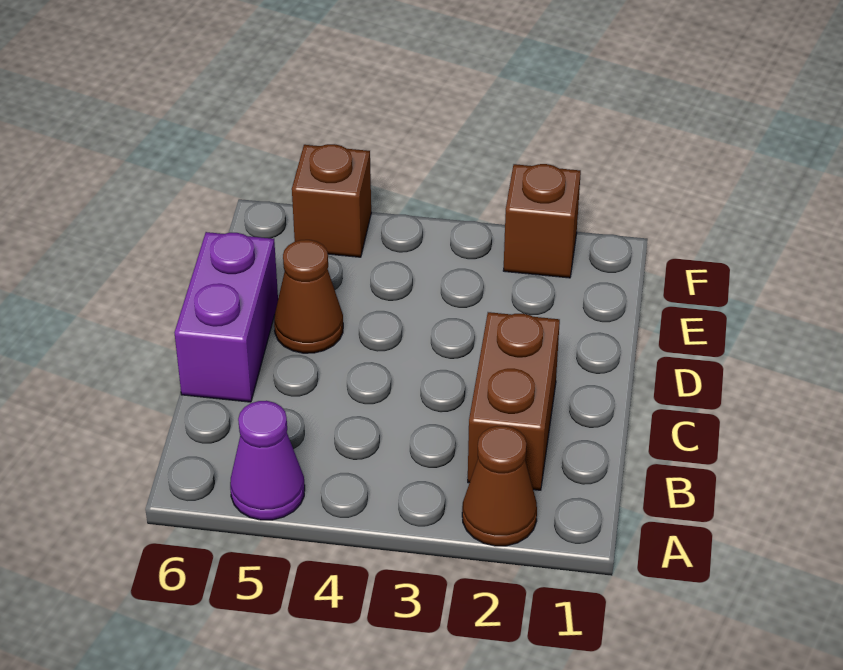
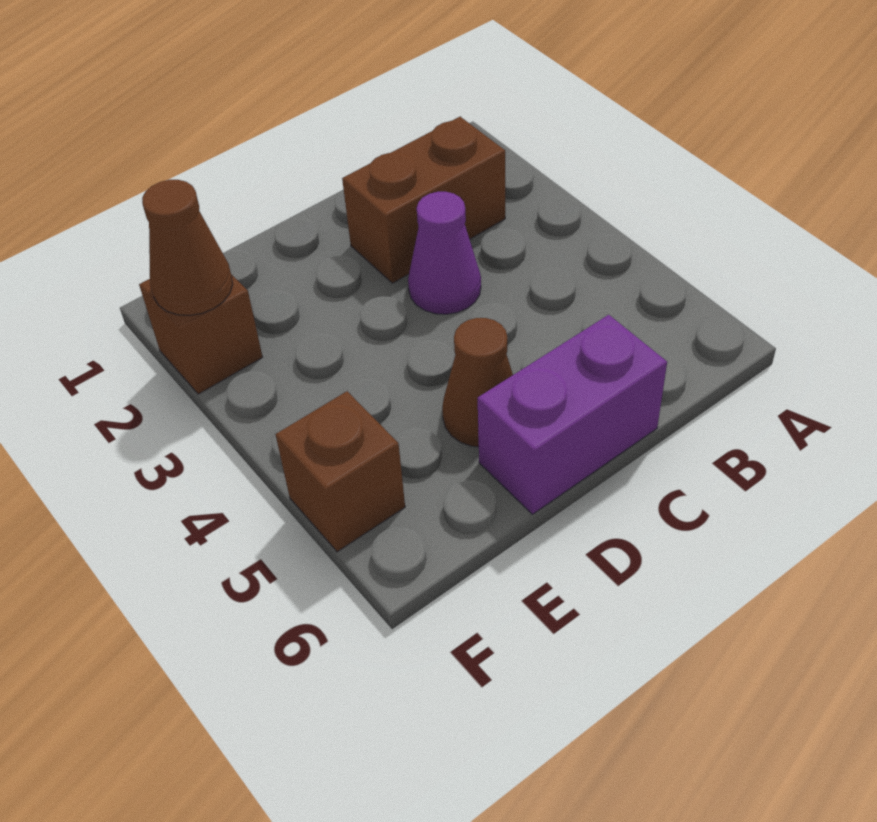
brown 1x1 cone [462,426,537,546] -> brown 1x1 cone moved to [142,180,233,316]
purple 1x1 cone [230,401,305,520] -> purple 1x1 cone moved to [408,192,481,314]

